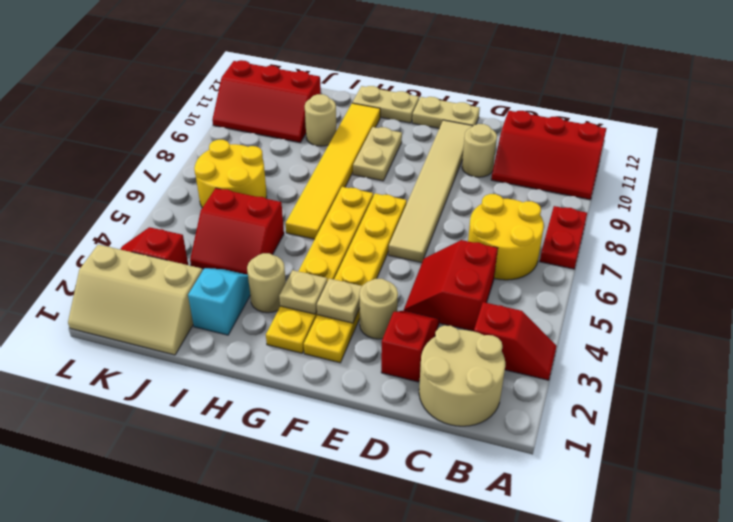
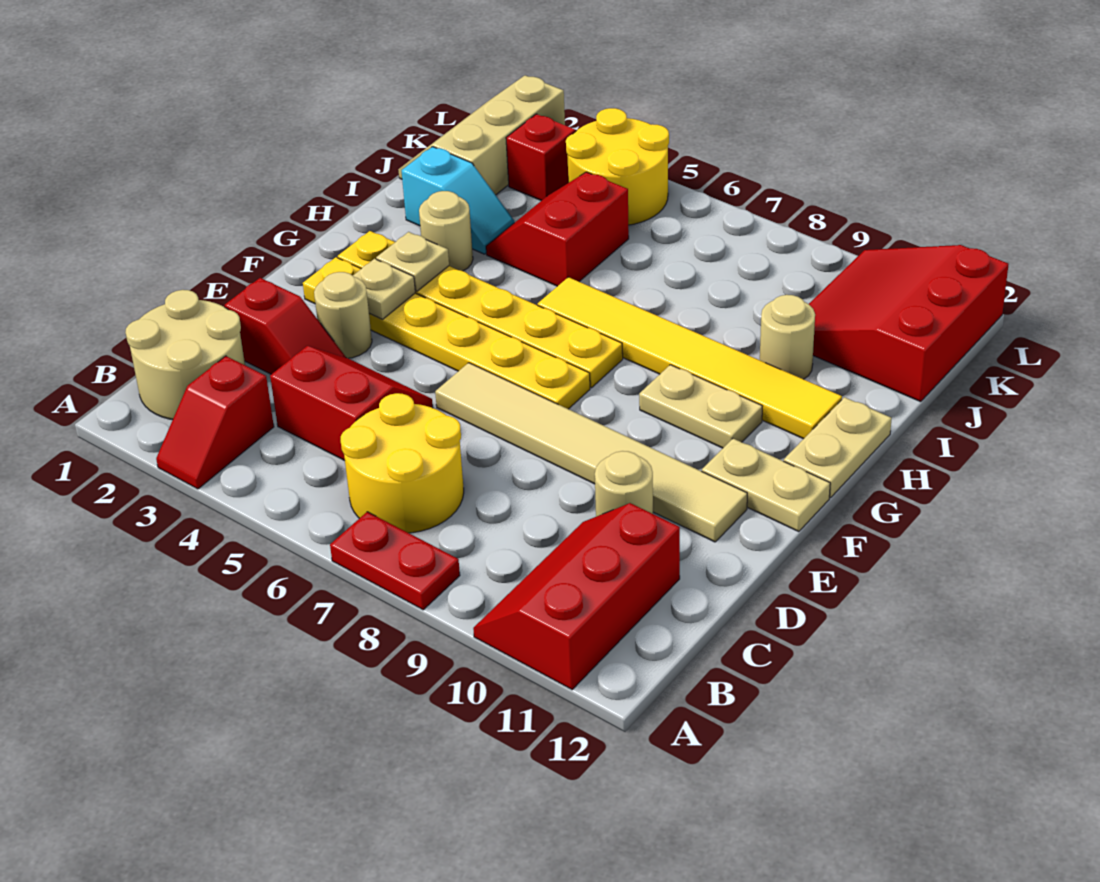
tan 1x2 plate [412,97,480,128] -> tan 1x2 plate turned to [702,439,830,532]
yellow 2x2 round brick [194,140,267,208] -> yellow 2x2 round brick moved to [566,108,669,225]
red 2x3 slope [212,60,321,142] -> red 3x3 slope [809,245,1009,402]

